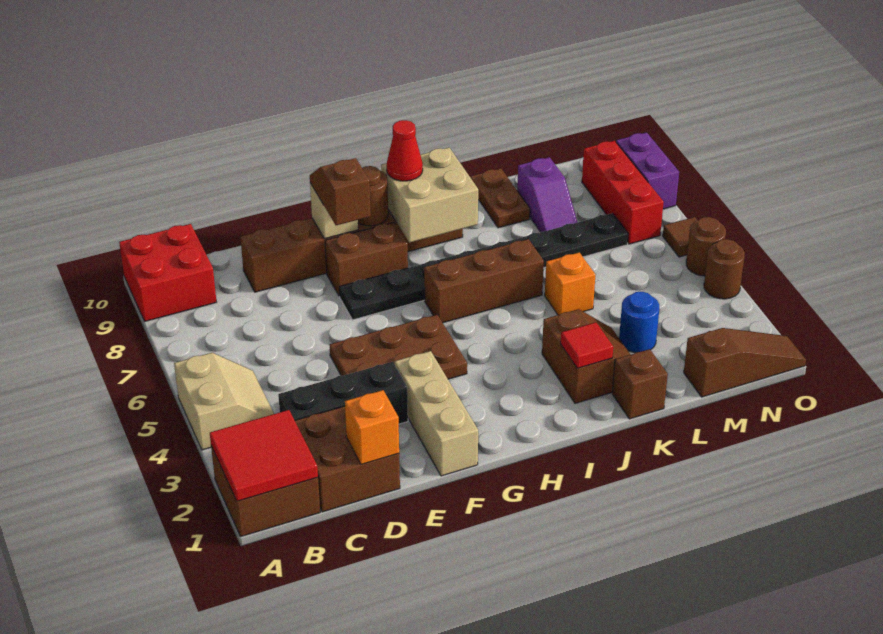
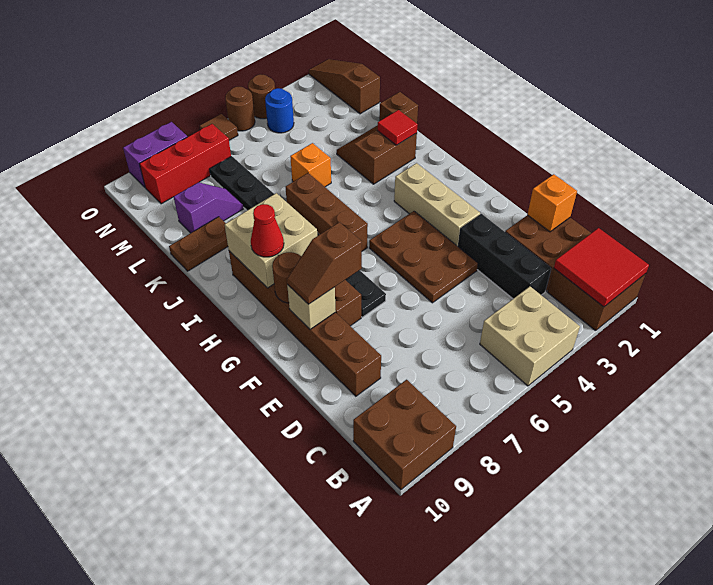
tan 2x2 slope [174,353,274,450] -> tan 2x2 brick [480,286,580,386]
red 2x2 brick [119,224,216,321] -> brown 2x2 brick [353,380,456,490]
tan 1x3 brick [395,351,478,476] -> tan 1x3 brick turned to [394,163,480,246]
blue 1x1 round brick [619,292,659,353] -> blue 1x1 round brick moved to [265,88,294,133]

